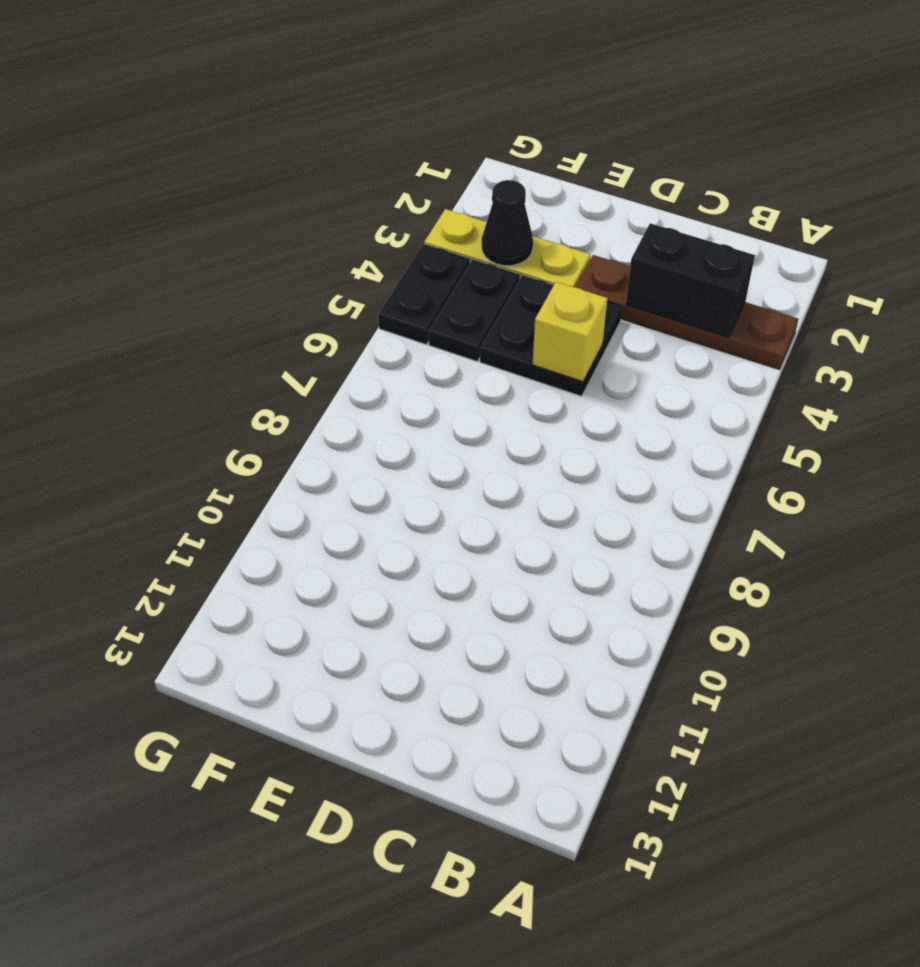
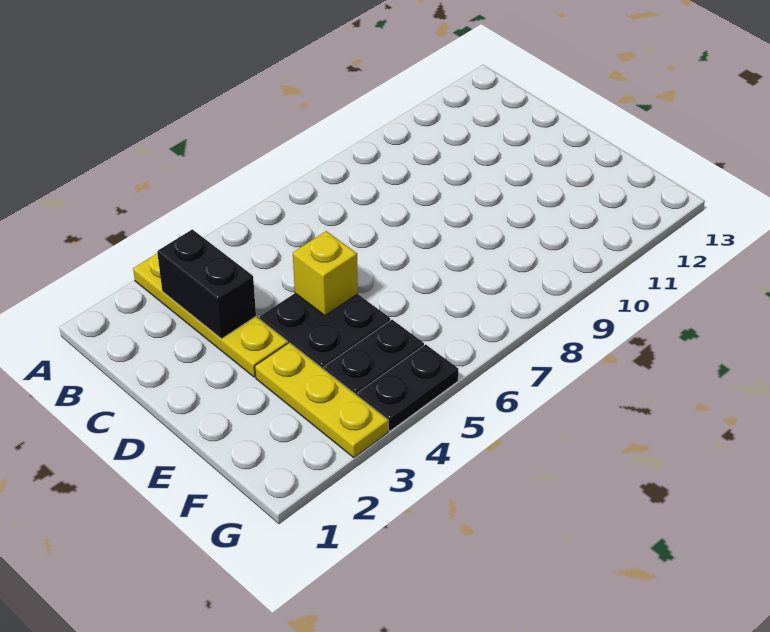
brown 1x4 plate [576,255,798,369] -> yellow 1x4 plate [133,254,288,377]
black 1x1 cone [482,180,533,266] -> none

